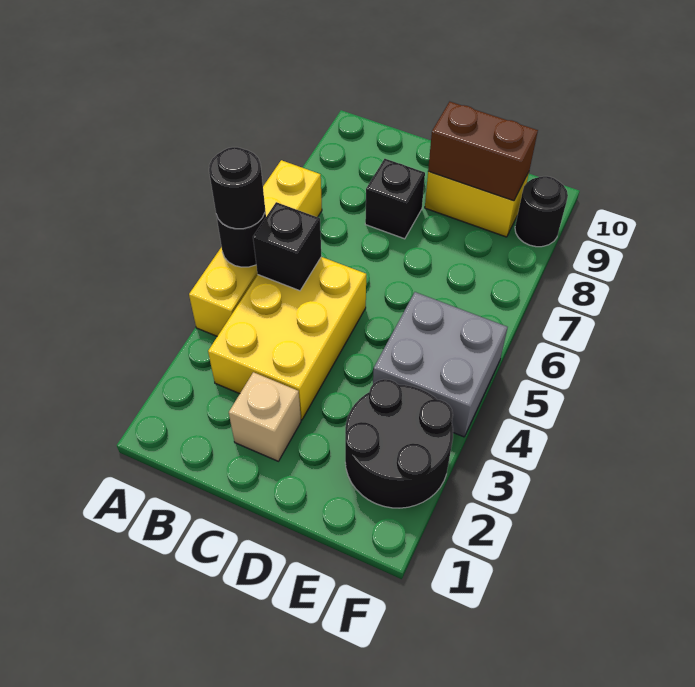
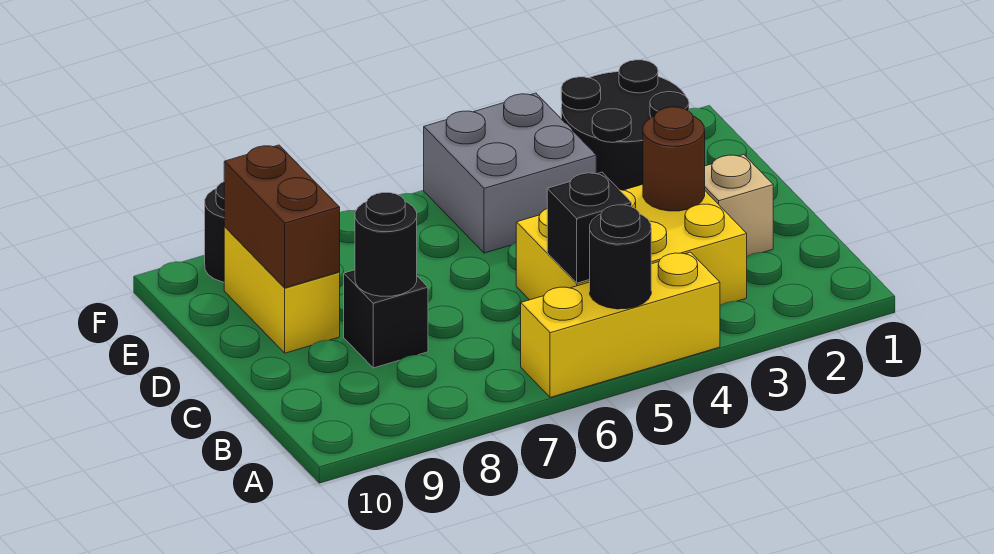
yellow 1x4 brick [189,160,322,336] -> yellow 1x3 brick [521,252,720,397]
black 1x1 round brick [209,147,265,229] -> black 1x1 round brick moved to [355,193,417,296]
none -> brown 1x1 round brick [643,107,705,211]

